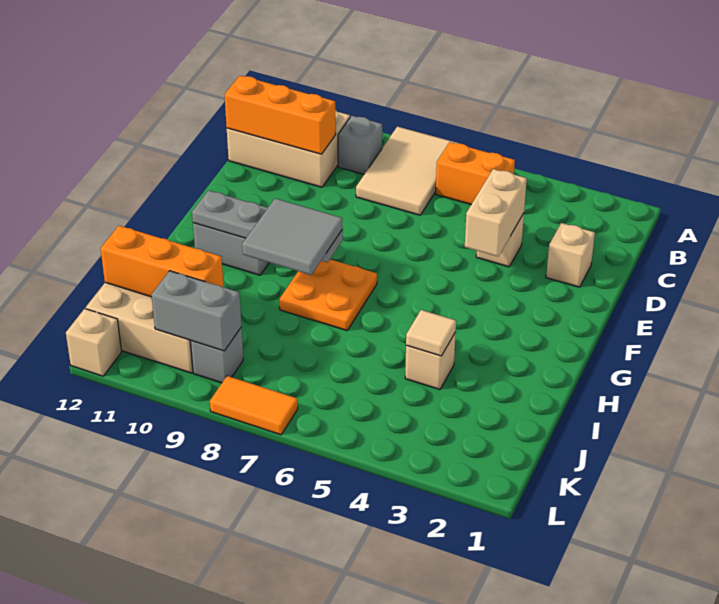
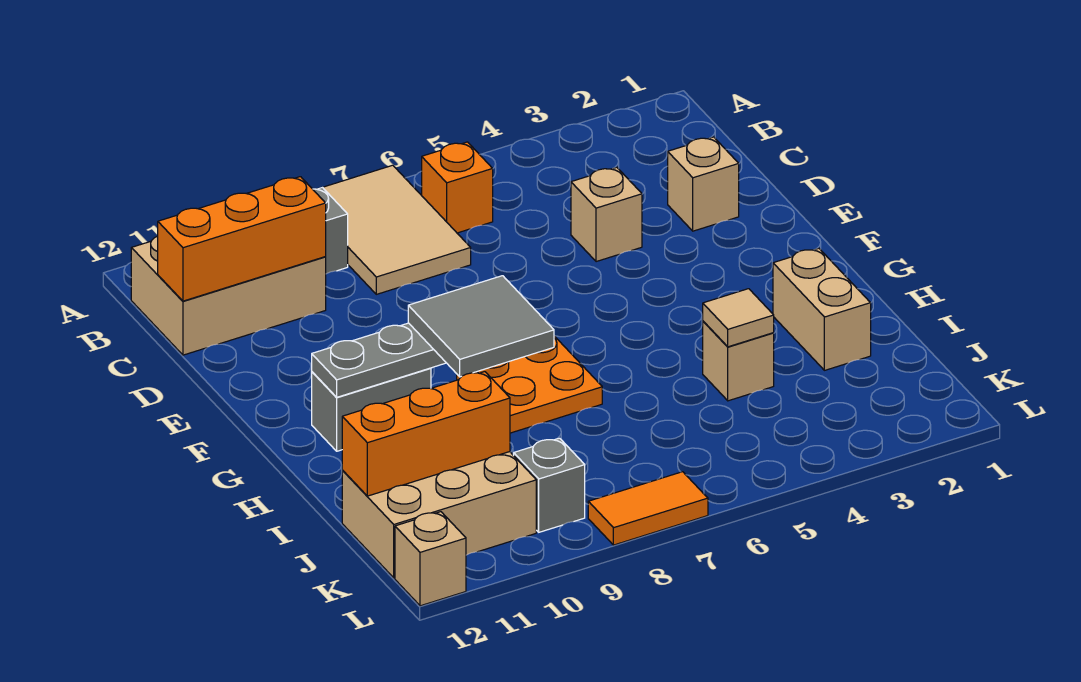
orange 1x2 brick [436,142,515,204] -> orange 1x1 brick [422,142,493,233]
tan 1x2 brick [465,169,527,257] -> tan 1x2 brick moved to [773,248,871,370]
grey 1x2 brick [151,271,241,351] -> none

